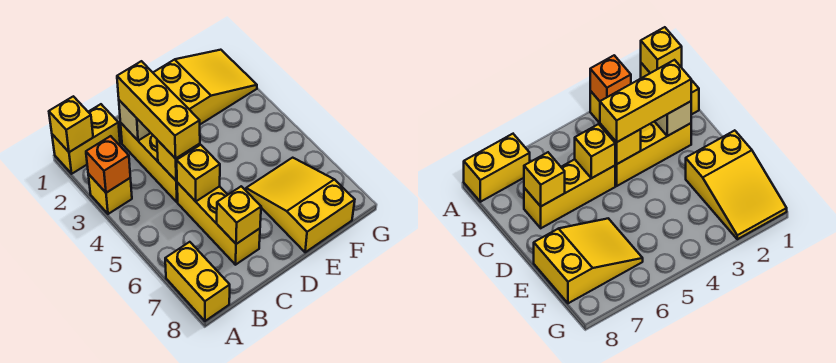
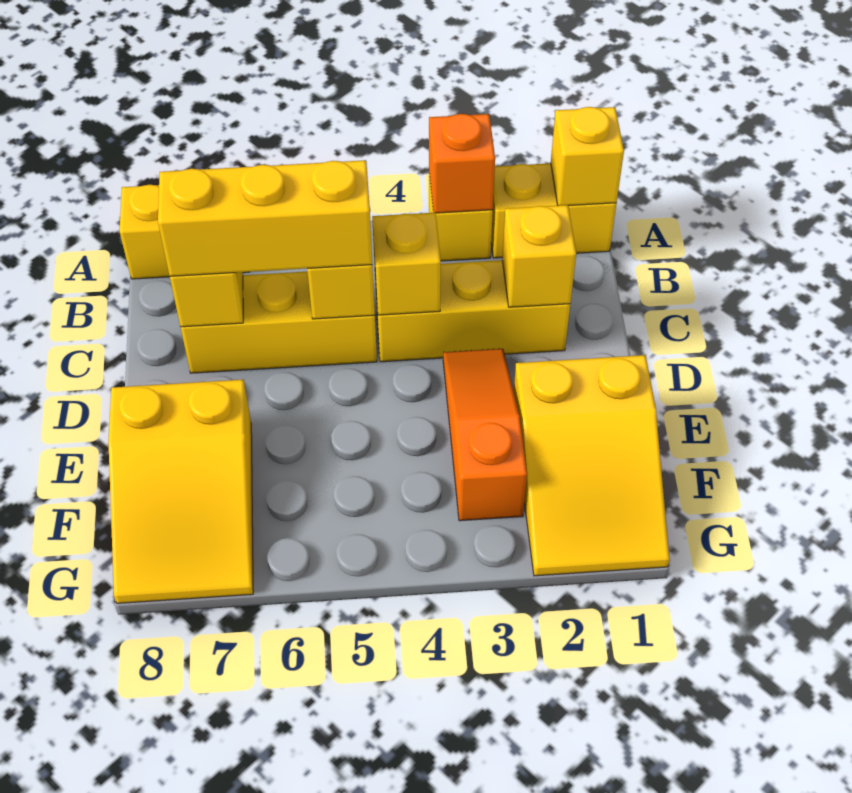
yellow 1x2 brick [52,104,120,174] -> yellow 1x2 brick turned to [491,163,616,258]
tan 1x1 brick [119,100,150,141] -> yellow 1x1 brick [502,205,576,307]
yellow 1x3 brick [117,61,200,159] -> yellow 1x3 brick moved to [158,160,372,276]
none -> orange 1x3 slope [443,349,527,521]
yellow 2x3 slope [246,158,355,252] -> yellow 2x3 slope turned to [108,379,253,603]

